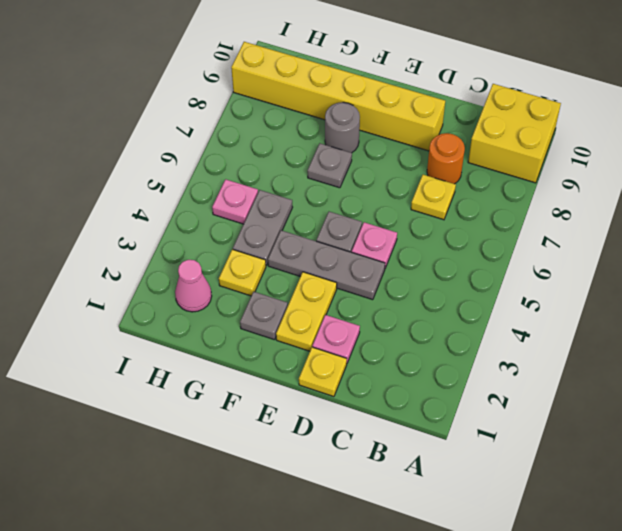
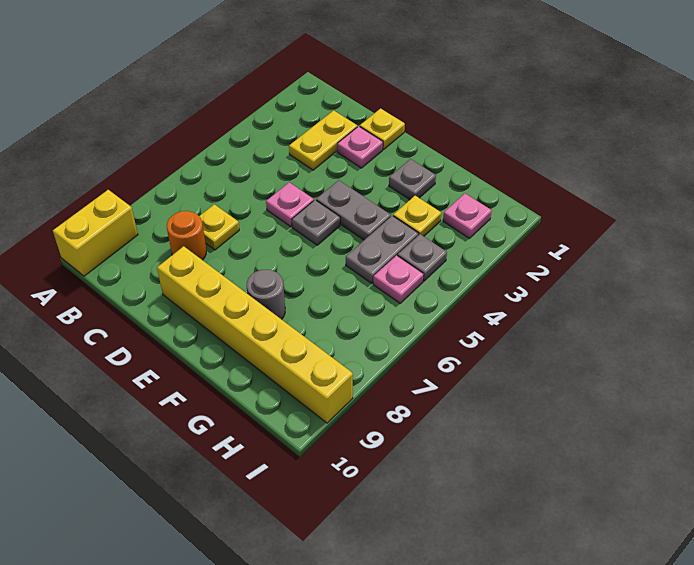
yellow 2x2 brick [468,84,561,183] -> yellow 1x2 brick [53,190,138,276]
grey 1x3 plate [268,230,385,300] -> grey 1x2 plate [316,180,391,240]
yellow 1x2 plate [276,272,337,351] -> yellow 1x2 plate moved to [289,110,357,170]
grey 1x1 plate [307,143,352,188] -> grey 1x1 plate moved to [398,234,447,281]
pink 1x1 cone [175,260,212,312] -> pink 1x1 plate [443,193,492,238]

